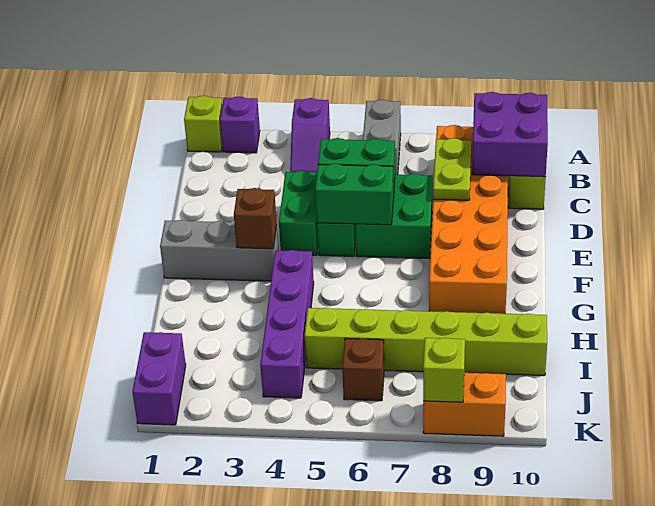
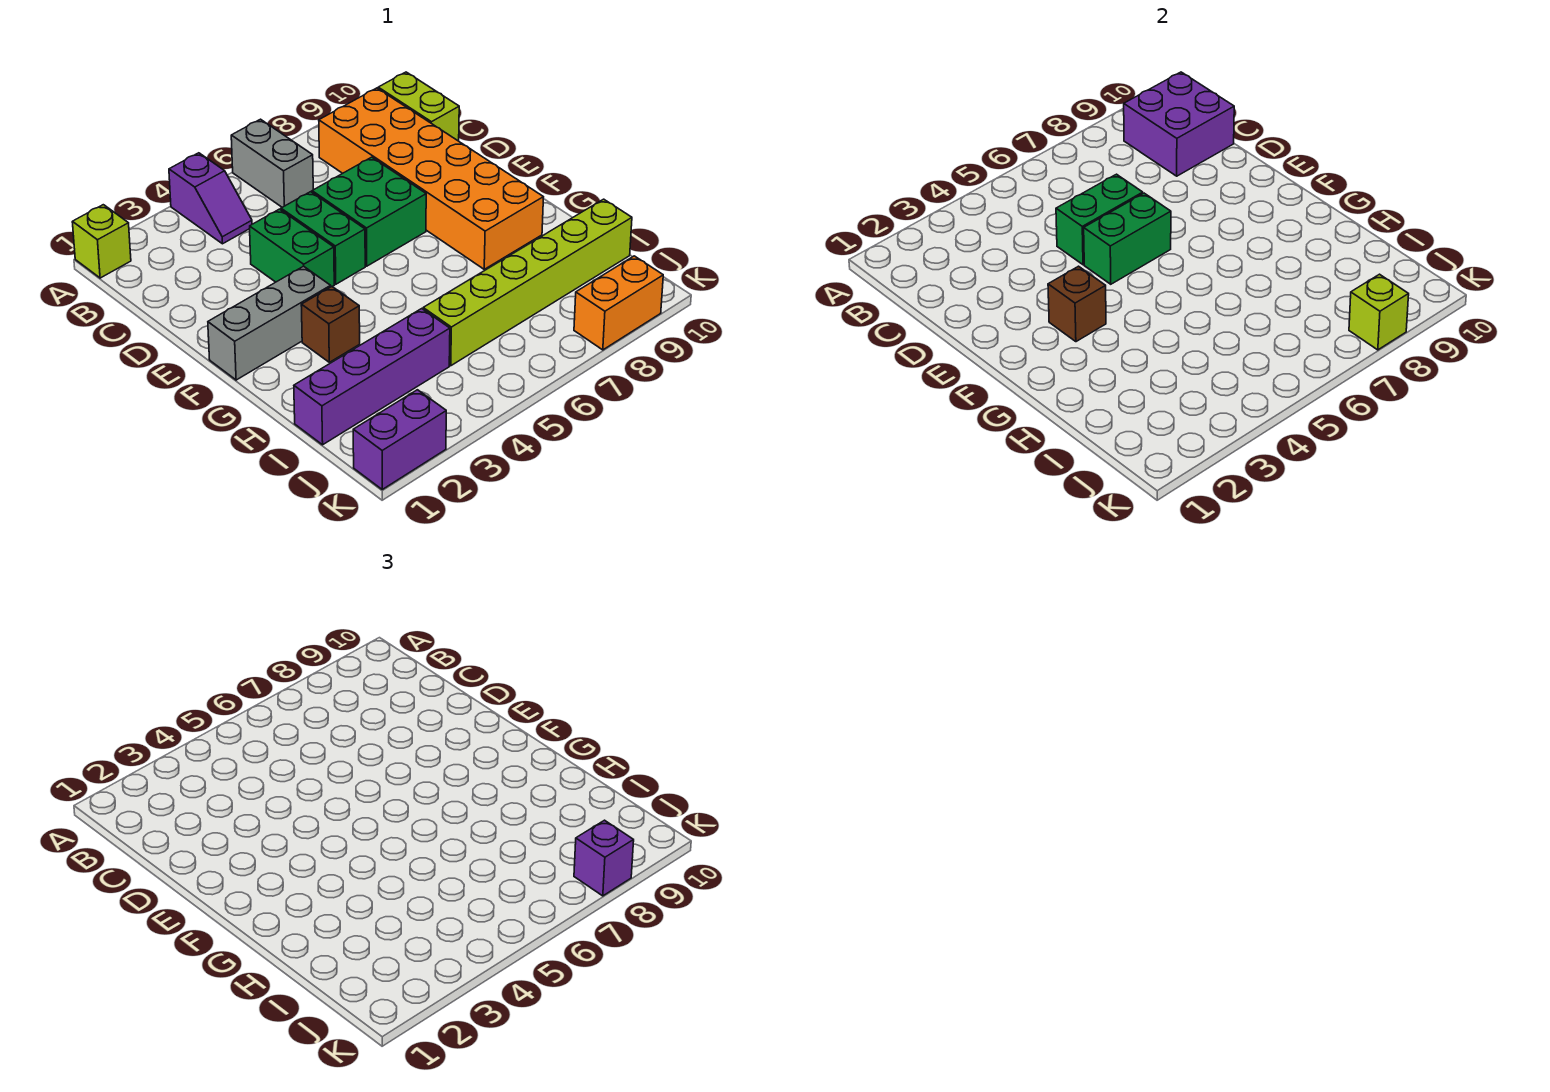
purple 1x1 brick [220,96,260,153] -> purple 1x1 brick moved to [574,820,634,896]
lime 1x2 plate [433,138,471,200] -> none
purple 1x4 brick [260,250,314,398] -> purple 1x4 brick turned to [294,309,450,445]
purple 1x2 brick [132,332,186,425] -> purple 1x2 brick turned to [353,390,446,489]
brown 1x1 brick [342,338,384,401] -> brown 1x1 brick moved to [301,287,360,362]

